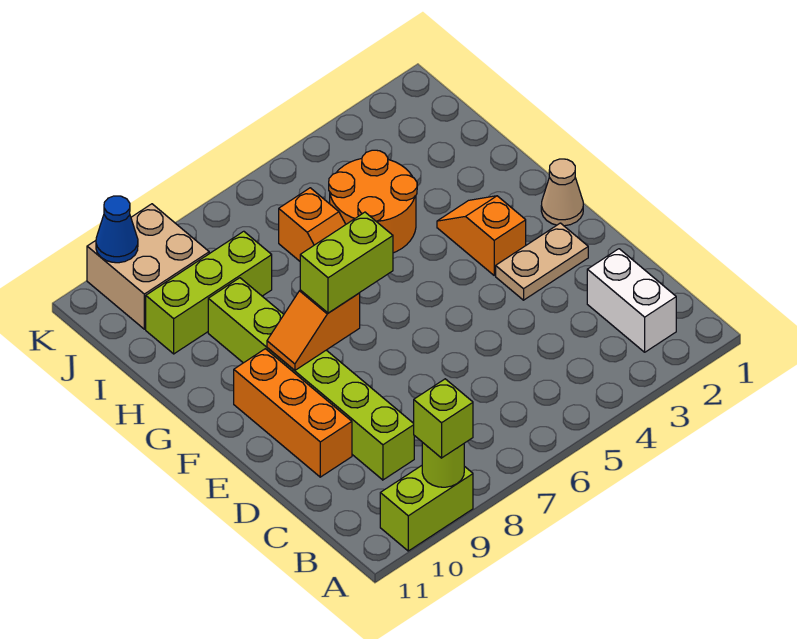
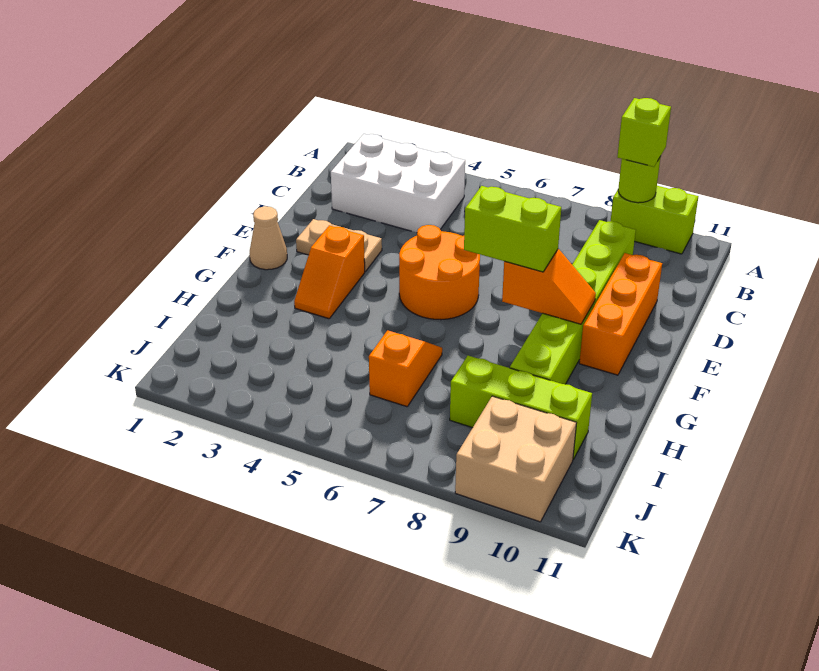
white 1x2 brick [587,249,676,352] -> white 2x3 brick [331,134,465,233]
orange 2x2 round brick [329,150,417,253] -> orange 2x2 round brick moved to [399,225,480,320]
blue 1x1 cone [96,196,138,263] -> none

